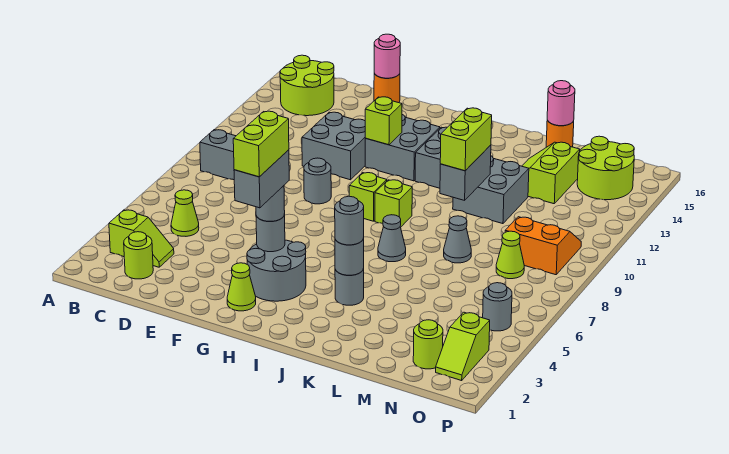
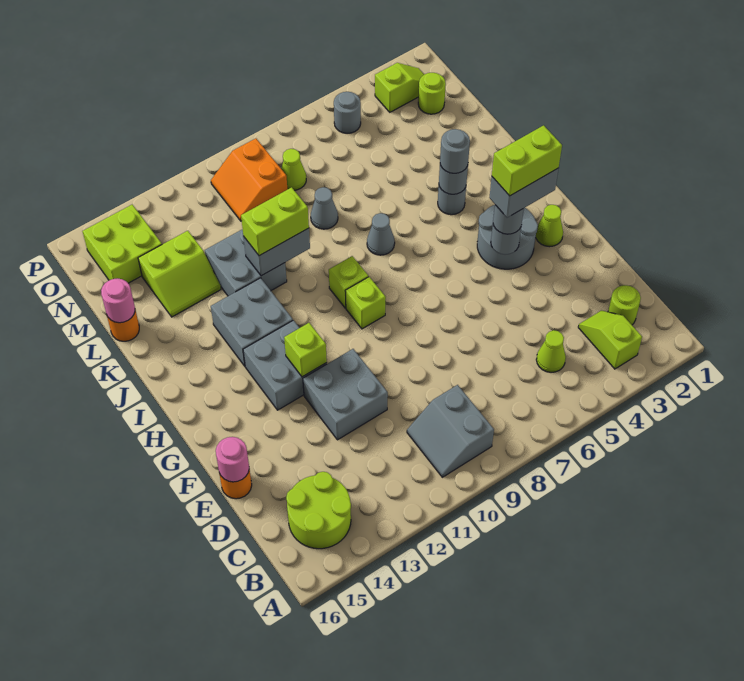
grey 1x1 round brick [304,158,331,204] -> none
lime 2x2 round brick [577,136,634,200] -> lime 2x2 brick [83,204,162,283]

